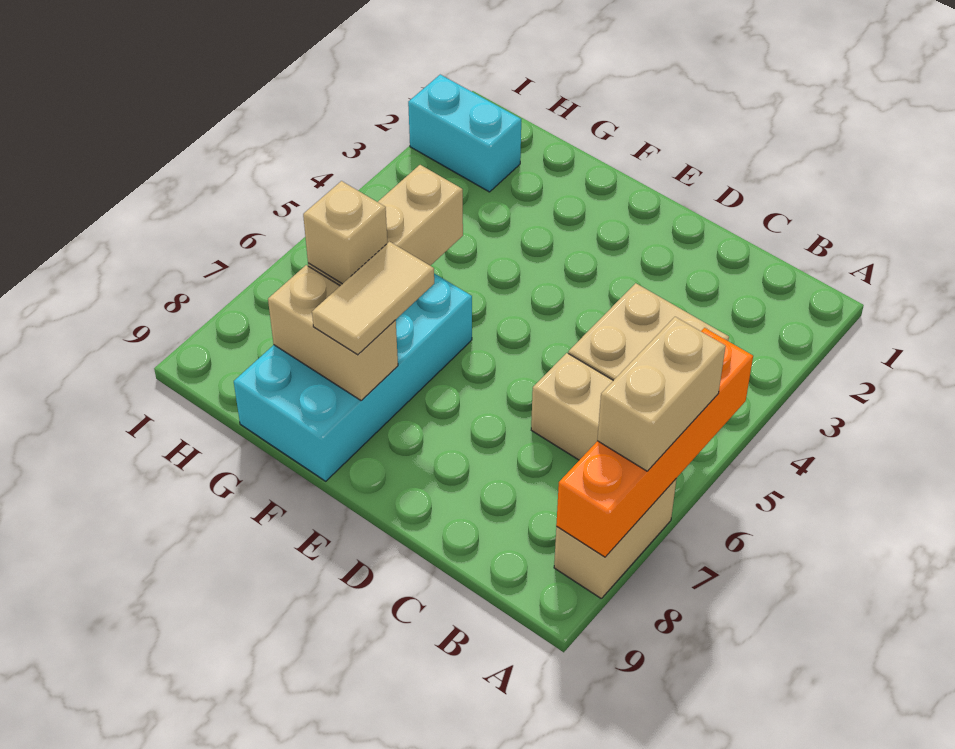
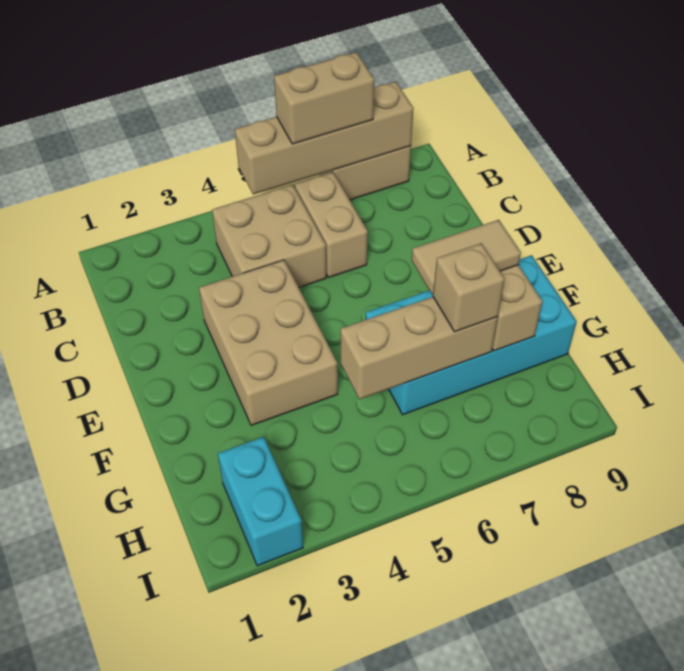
orange 1x4 brick [556,328,753,557] -> tan 1x4 brick [235,82,414,195]
none -> tan 2x3 brick [199,260,338,425]

